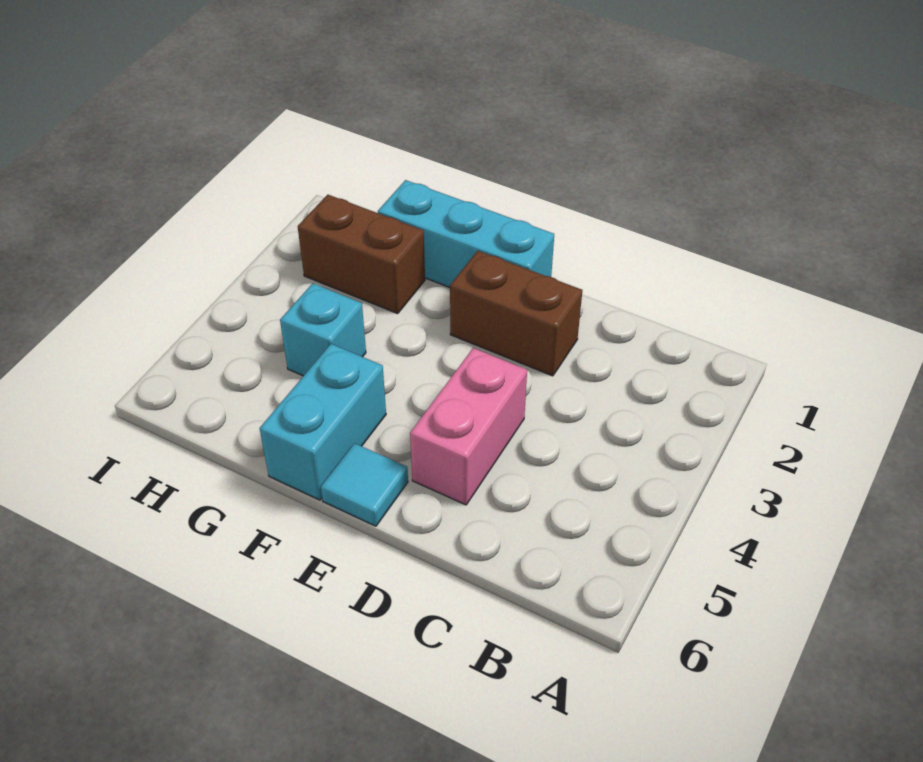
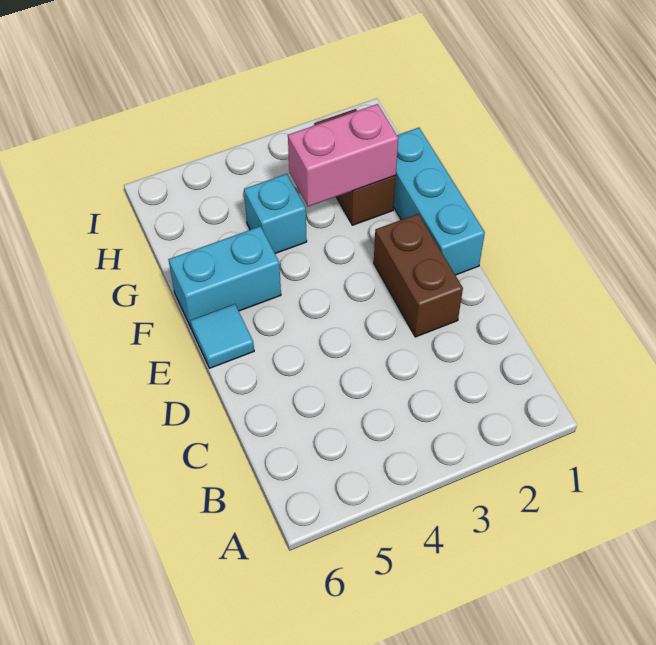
pink 1x2 brick [410,348,527,505] -> pink 1x2 brick moved to [288,104,398,207]

